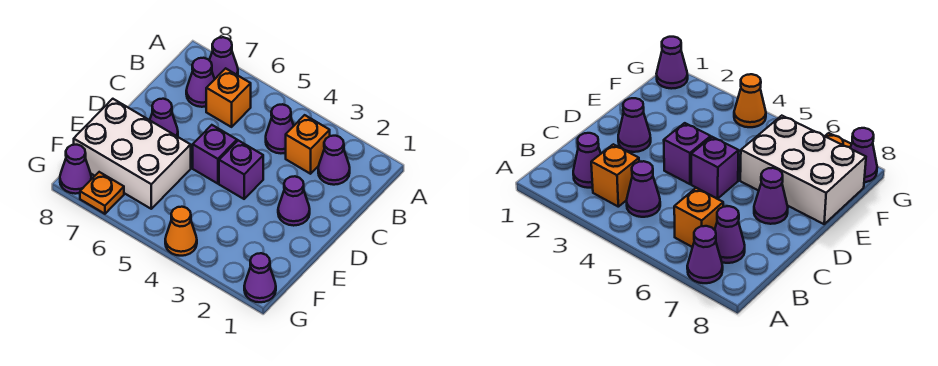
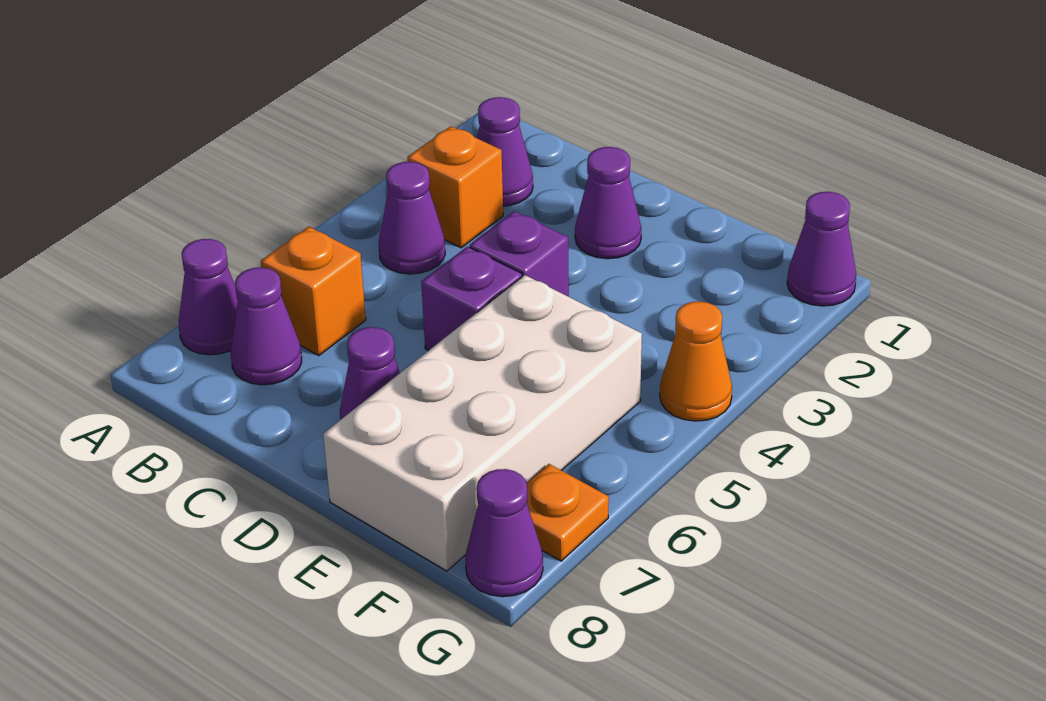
white 2x3 brick [74,99,191,209] -> white 2x4 brick [323,275,642,571]

